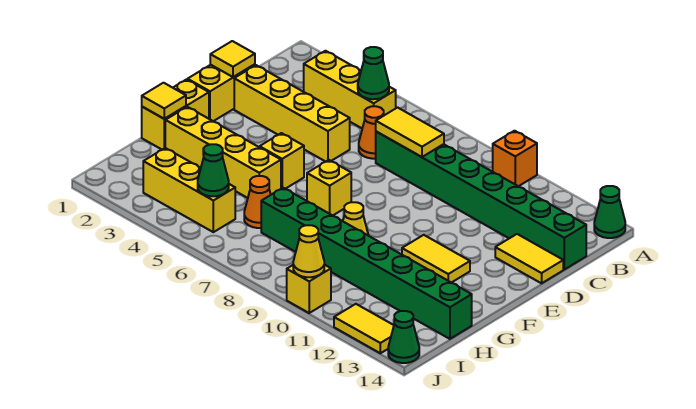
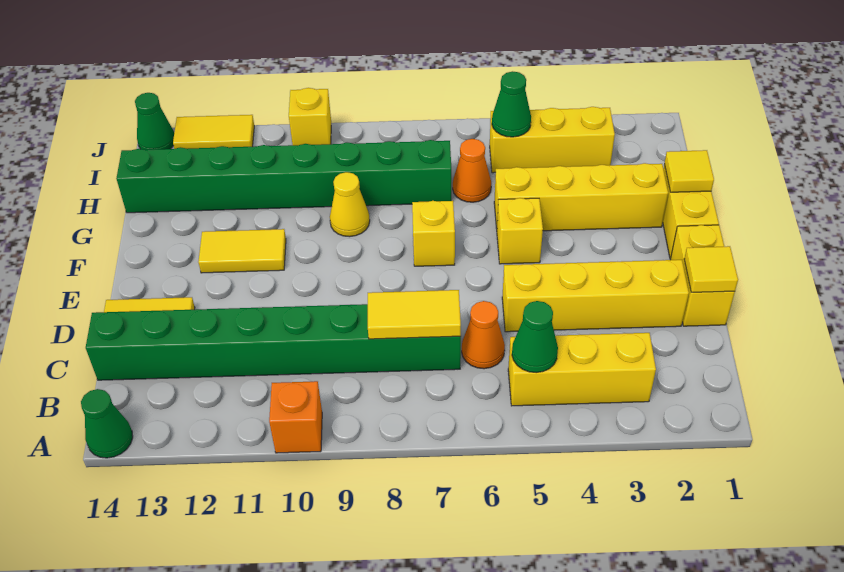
yellow 1x1 cone [293,225,324,277] -> none

